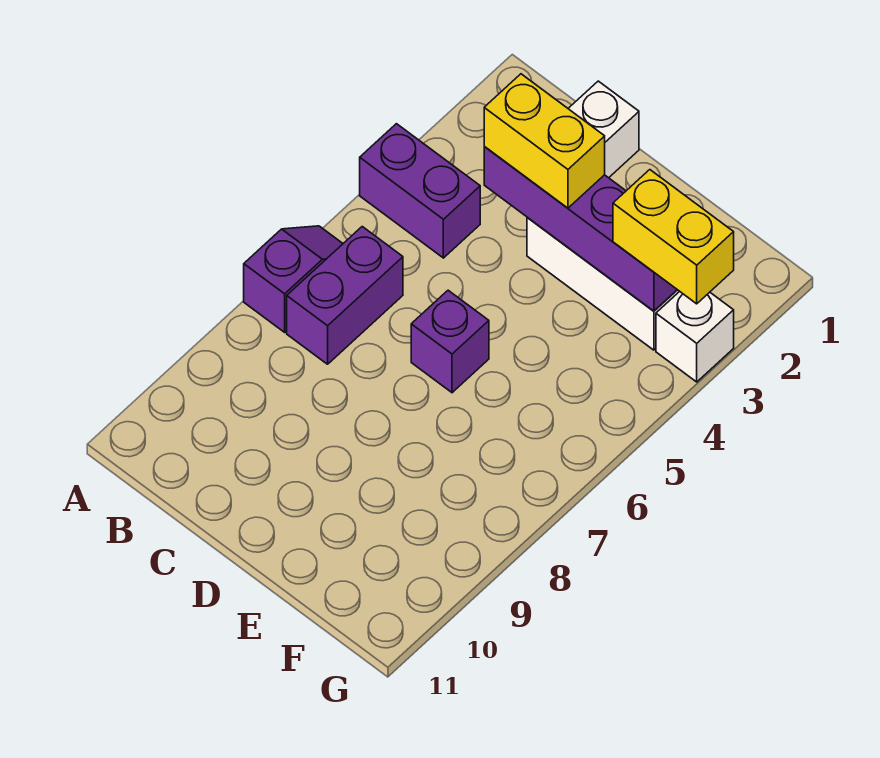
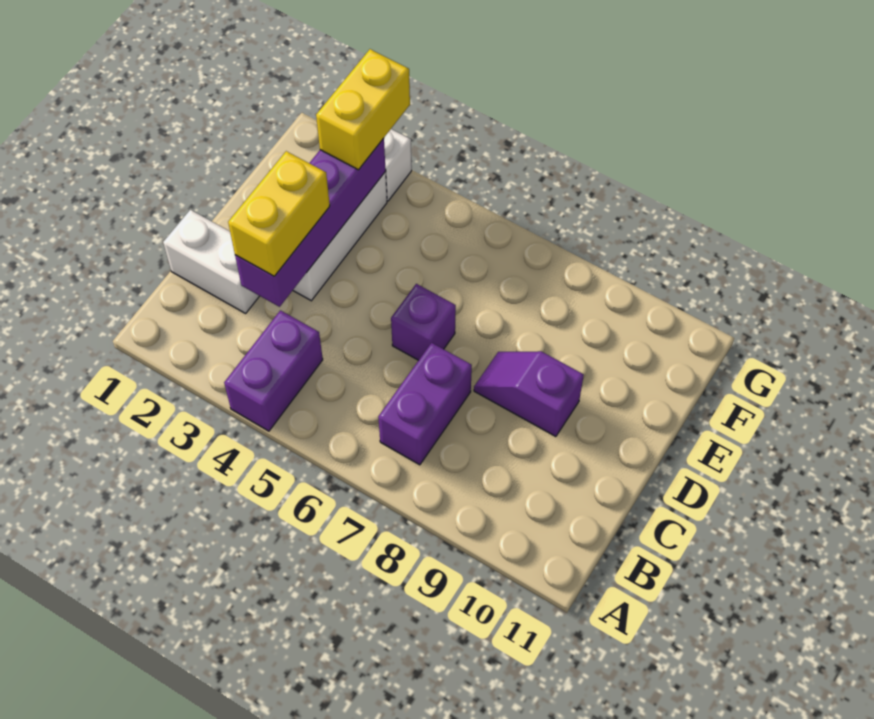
purple 1x2 slope [244,226,343,332] -> purple 1x2 slope moved to [474,351,584,437]
purple 1x2 brick [287,227,403,364] -> purple 1x2 brick turned to [378,343,472,465]

